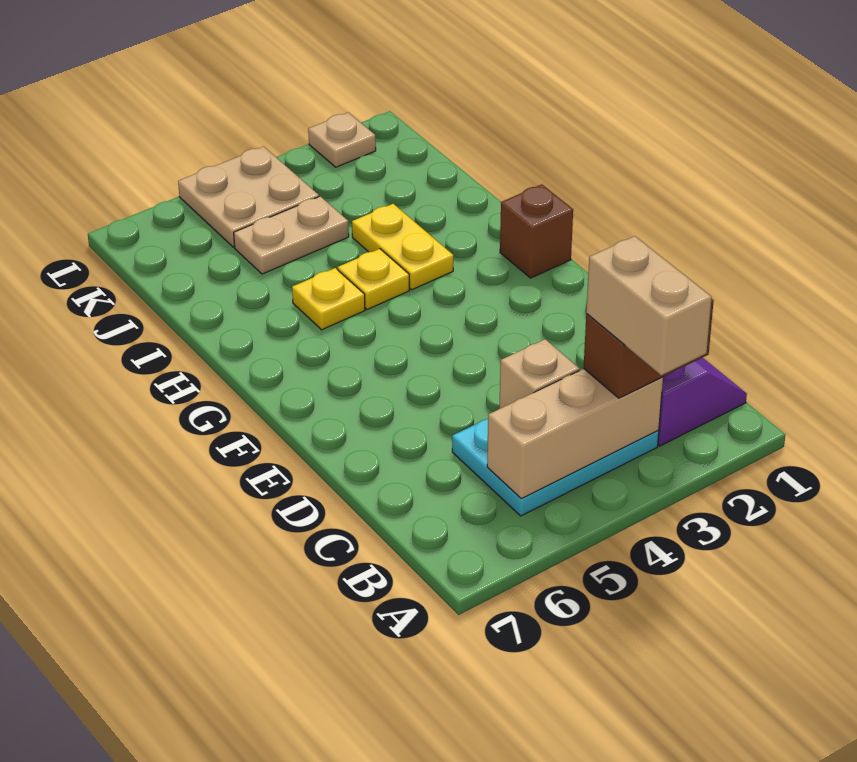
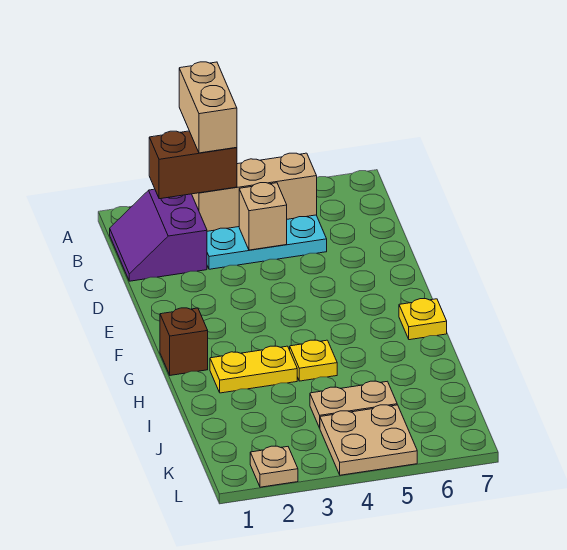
yellow 1x2 plate [352,204,453,290] -> yellow 1x2 plate turned to [210,346,297,393]
yellow 1x1 plate [292,268,365,330] -> yellow 1x1 plate moved to [399,299,447,340]

